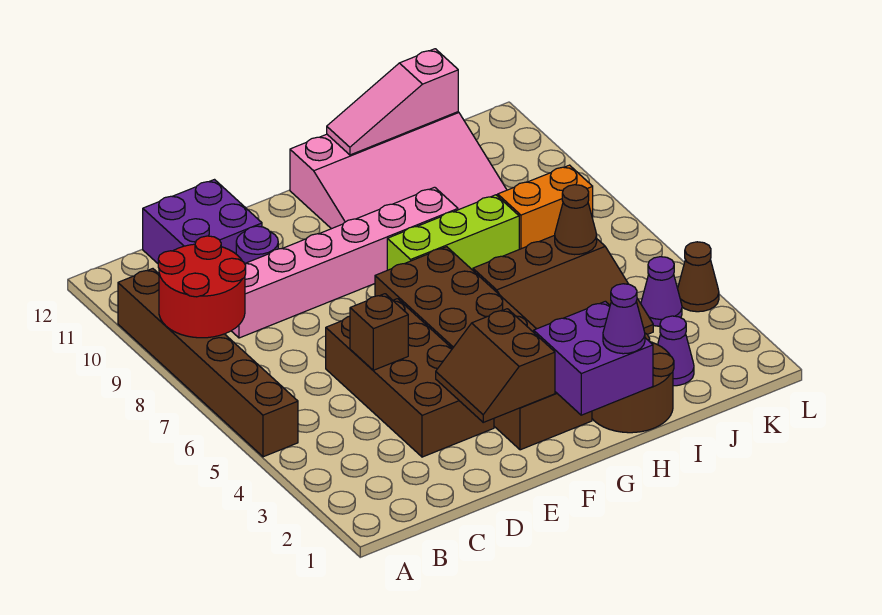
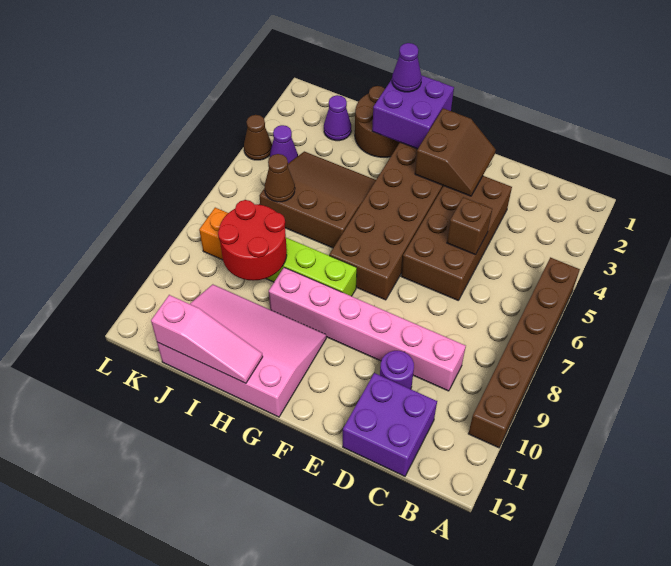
red 2x2 round brick [158,236,246,338] -> red 2x2 round brick moved to [218,200,287,281]

